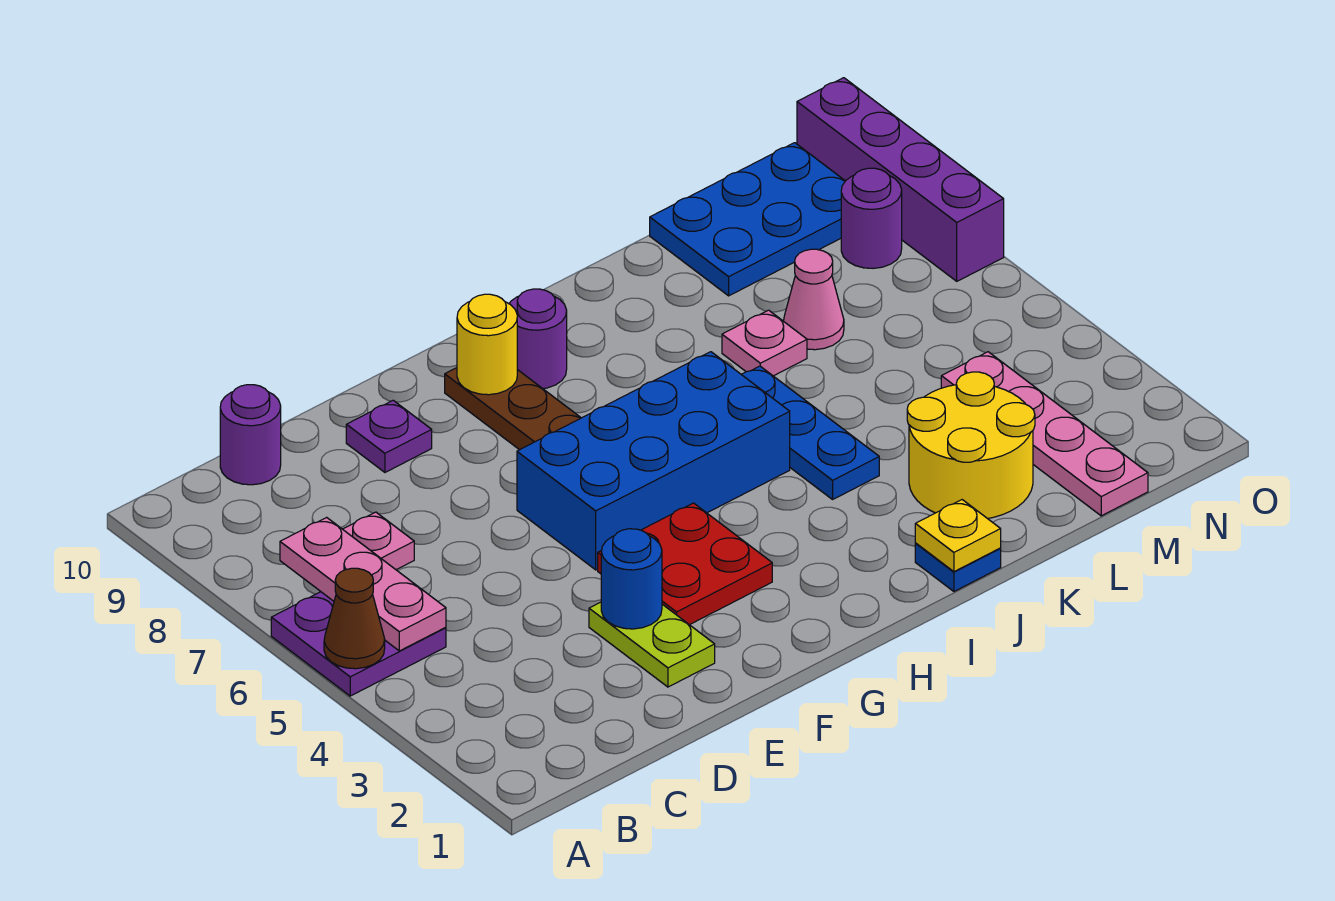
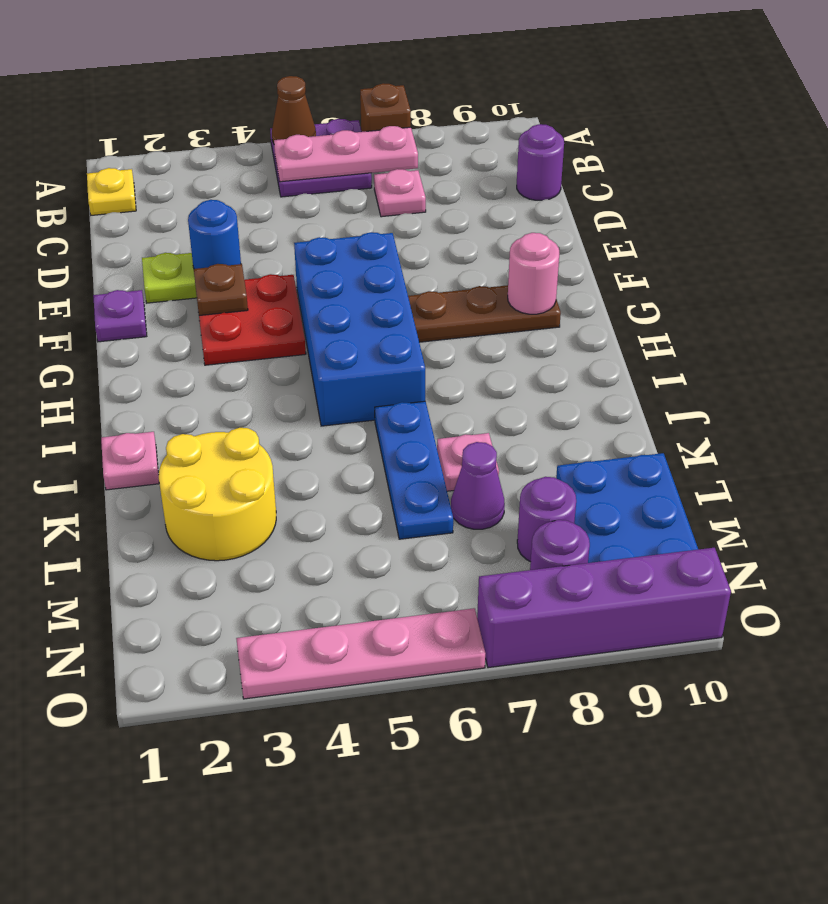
none -> brown 1x1 brick [360,83,411,132]
purple 1x1 plate [346,400,432,472] -> purple 1x1 plate moved to [93,290,147,342]
none -> brown 1x1 plate [194,264,248,316]
yellow 1x1 round brick [457,294,517,395] -> pink 1x1 round brick [508,233,559,314]
purple 1x1 round brick [509,289,567,389] -> purple 1x1 round brick moved to [517,477,576,562]
blue 1x1 plate [915,544,1001,591] -> pink 1x1 plate [101,432,159,490]
yellow 1x1 plate [915,500,1001,572] -> yellow 1x1 plate moved to [87,168,136,215]
blue 1x3 plate [741,366,879,499] -> blue 1x3 plate turned to [375,401,453,539]
pink 1x1 cone [784,249,844,350] -> purple 1x1 cone [451,442,505,529]
pink 1x4 plate [941,352,1148,516] -> pink 1x4 plate moved to [236,608,485,699]

